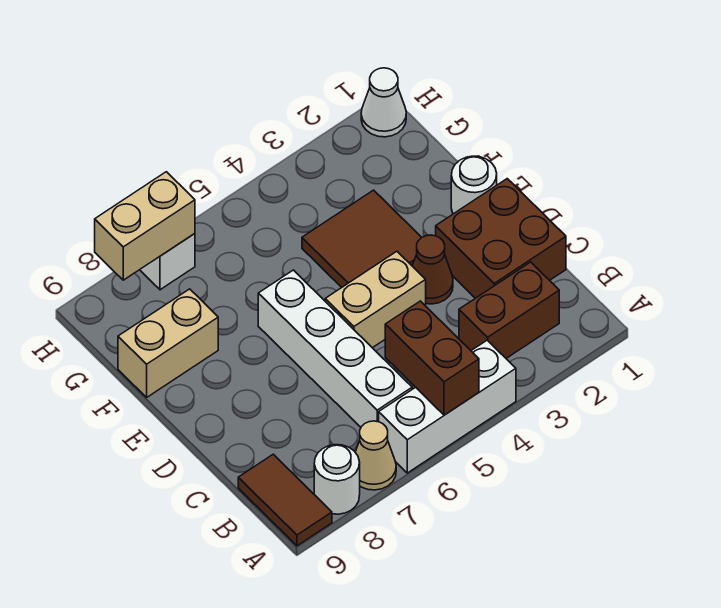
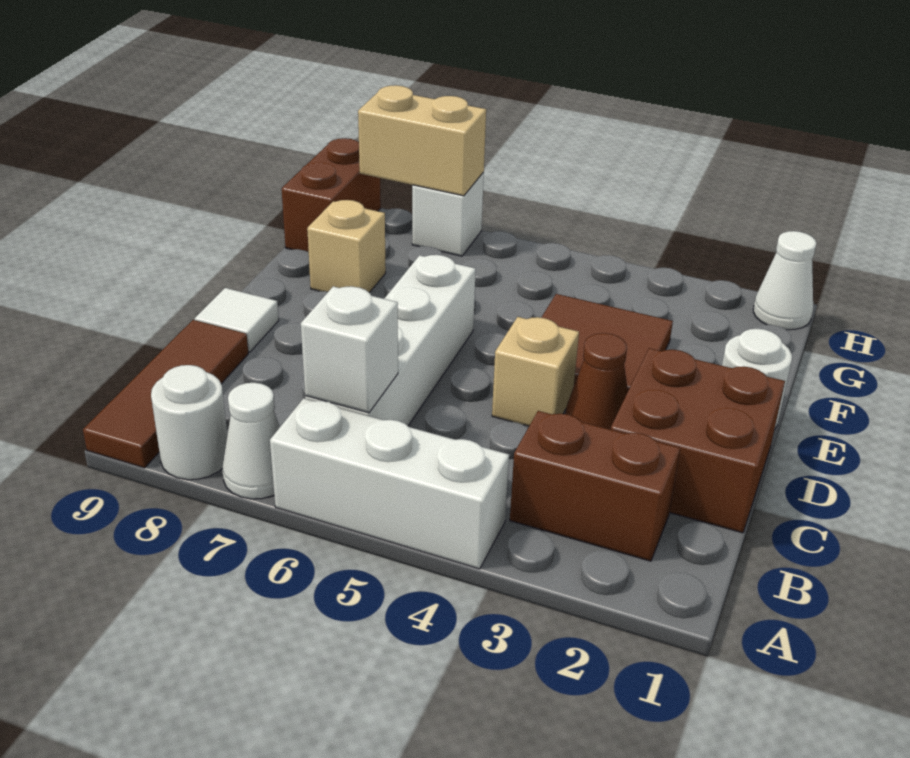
brown 1x2 brick [385,301,479,415] -> brown 1x2 brick moved to [282,138,381,252]
tan 1x1 cone [355,421,396,490] -> white 1x1 cone [222,383,280,499]
brown 1x2 tile [238,454,332,546] -> brown 1x3 tile [83,320,248,468]
none -> white 1x1 brick [301,286,398,413]
tan 1x2 brick [325,251,426,348] -> tan 1x1 brick [492,317,579,426]
none -> white 1x1 tile [195,288,279,352]
tan 1x2 brick [118,289,218,397] -> tan 1x1 brick [307,200,386,293]

